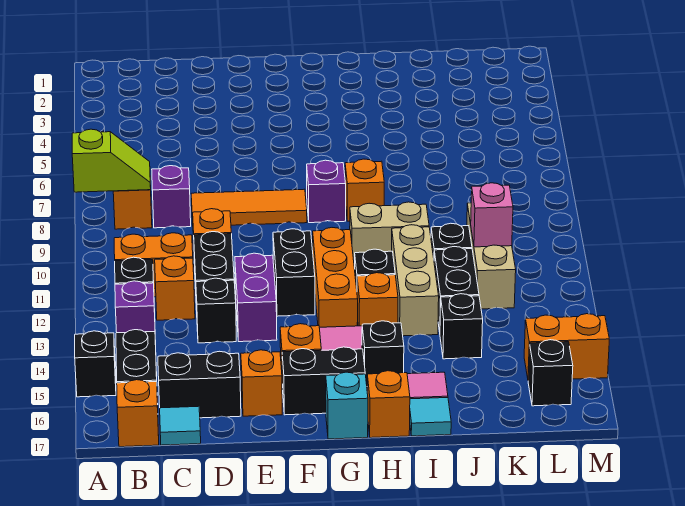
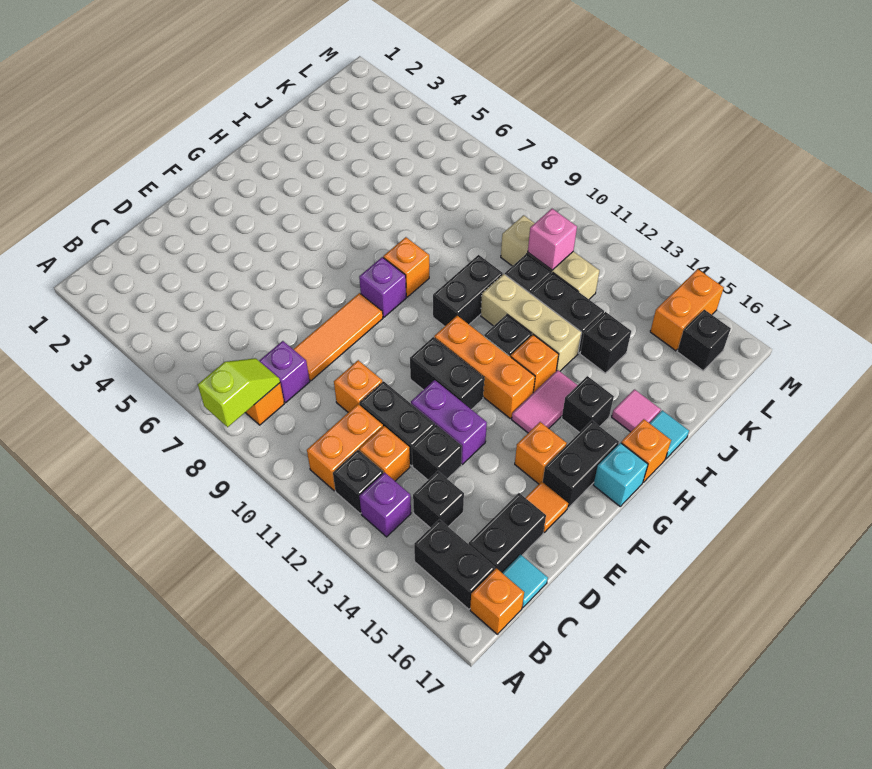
black 1x1 brick [75,331,116,397] -> black 1x1 brick moved to [413,471,464,528]
orange 1x1 brick [241,350,282,416] -> orange 1x1 tile [526,482,568,532]
tan 1x2 brick [350,202,429,267] -> black 1x2 brick [433,255,503,326]

